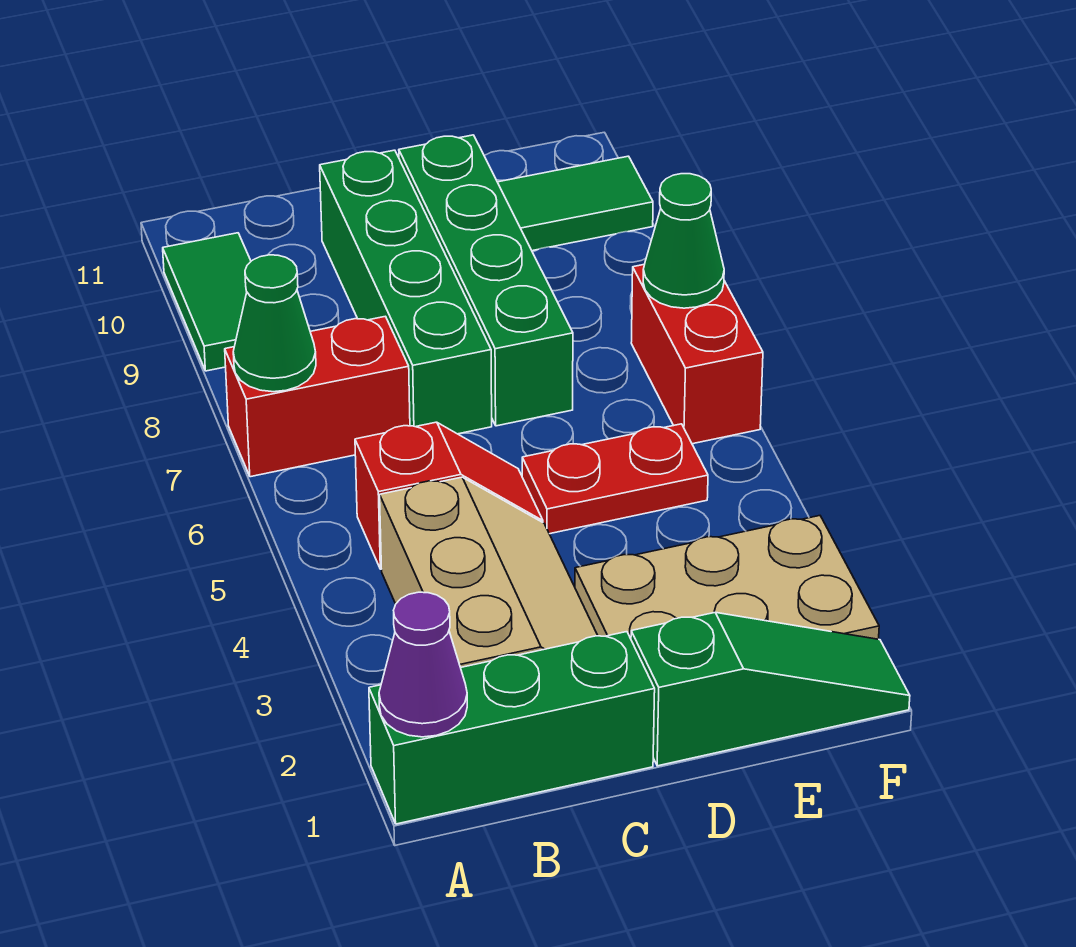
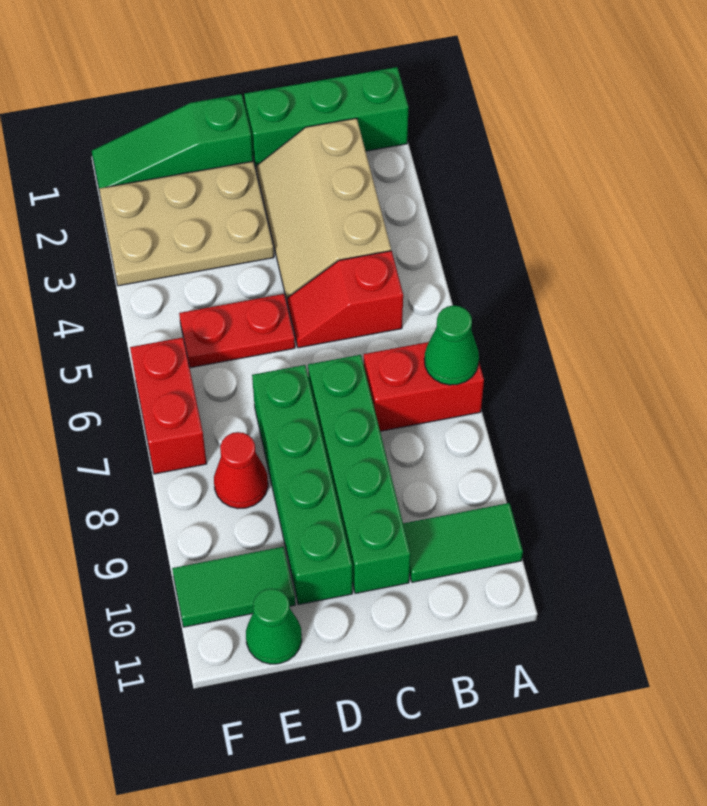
purple 1x1 cone [379,592,467,737] -> none
green 1x2 tile [163,233,251,371] -> green 1x2 tile turned to [403,503,523,582]
none -> red 1x1 cone [214,432,268,508]
green 1x1 cone [643,174,724,308] -> green 1x1 cone moved to [246,589,302,664]

